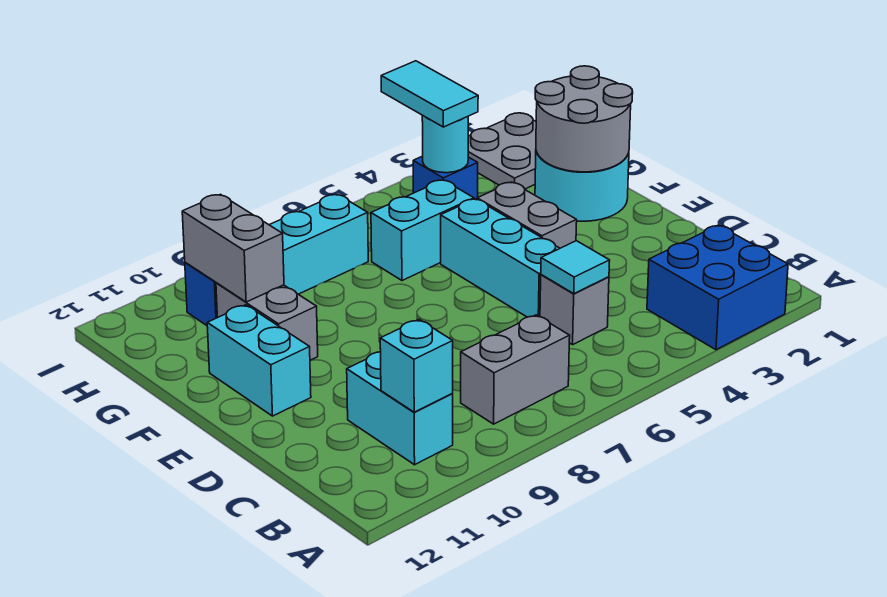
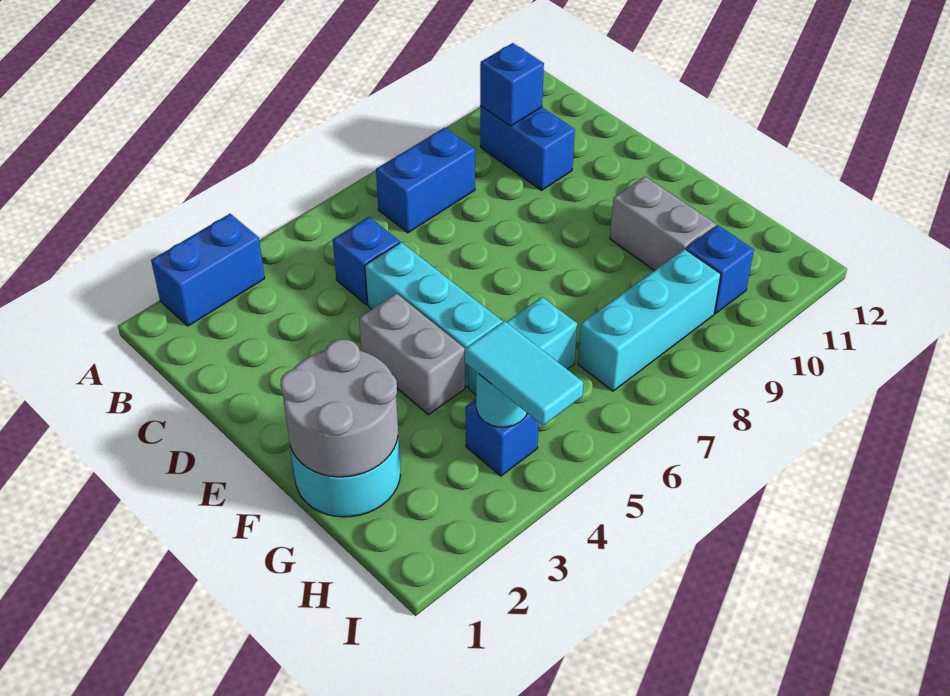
blue 2x2 brick [647,225,788,350] -> blue 1x2 brick [151,214,265,326]
grey 1x2 brick [461,315,570,424] -> blue 1x2 brick [376,128,475,233]
cyan 1x2 brick [347,352,453,465] -> blue 1x2 brick [480,106,575,190]
cyan 1x1 brick [380,320,453,412] -> blue 1x1 brick [480,43,544,126]
grey 1x1 brick [540,275,609,345] -> blue 1x1 brick [333,217,400,305]
cyan 1x1 tile [541,241,610,294] -> none
cyan 1x2 brick [207,305,311,416] -> none
grey 1x2 brick [182,194,284,302] -> none
grey 2x2 plate [468,113,536,189] -> none

